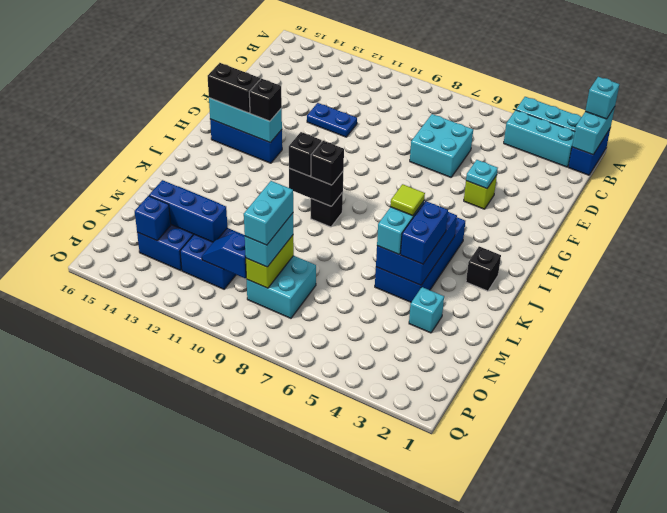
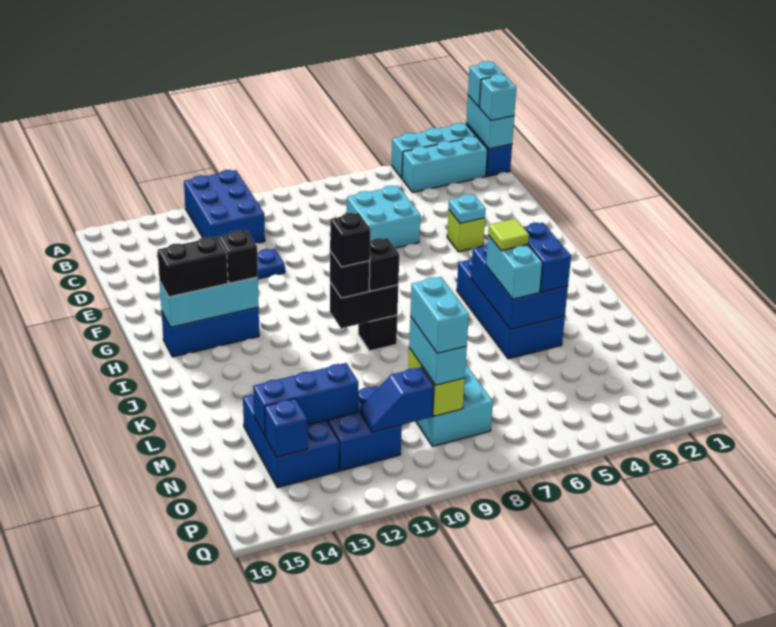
none -> blue 2x3 brick [184,170,265,243]
black 1x1 brick [466,246,501,291] -> black 1x1 brick moved to [330,213,371,267]
cyan 1x1 brick [409,287,444,333] -> cyan 1x1 brick moved to [479,74,516,120]

